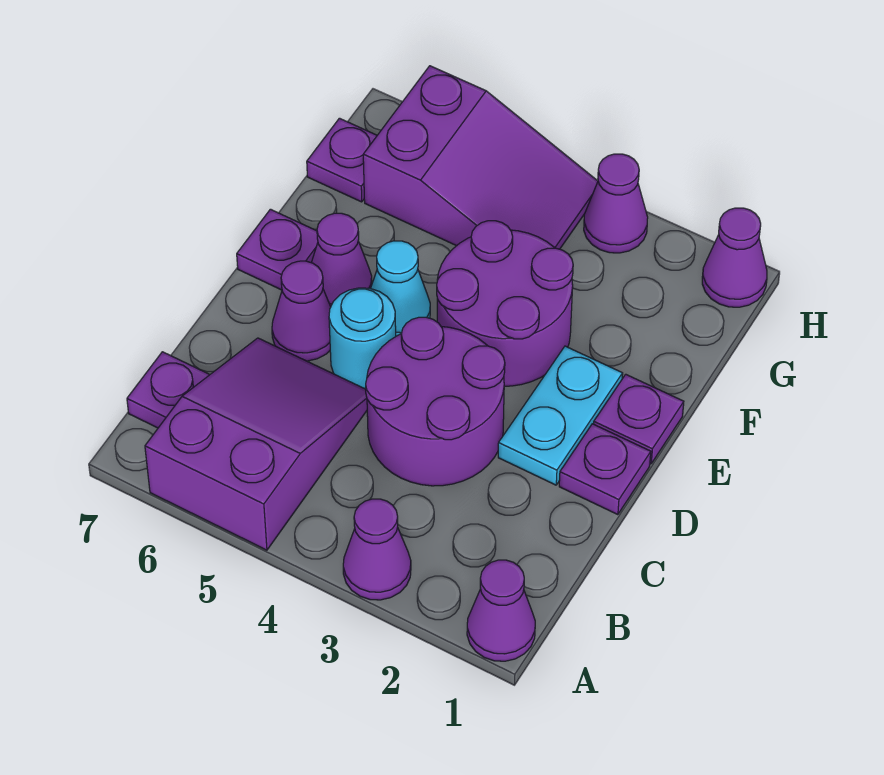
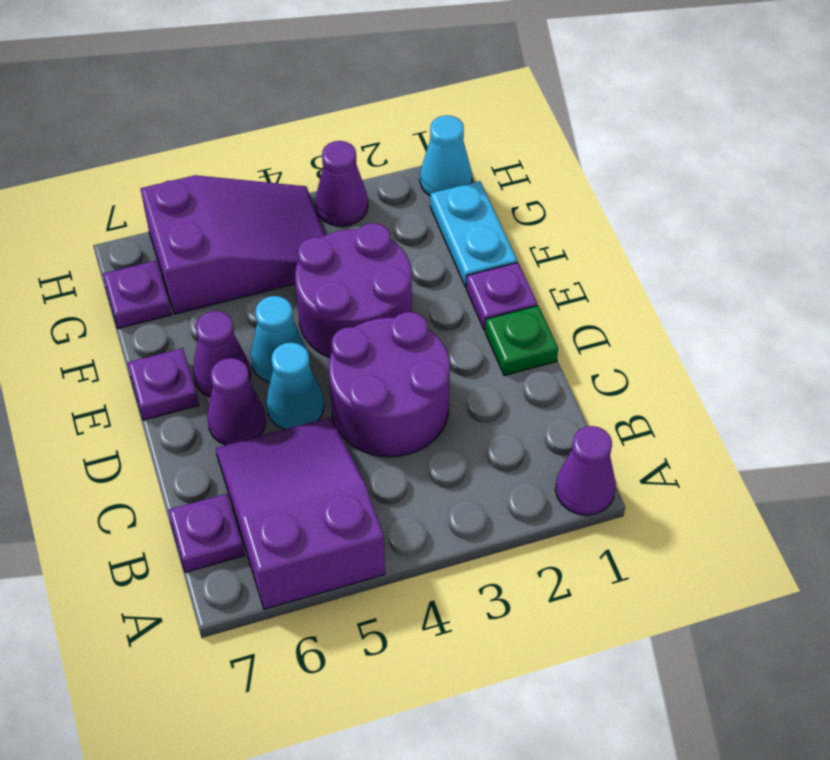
purple 1x1 cone [343,499,411,600] -> none
purple 1x1 plate [559,424,651,515] -> green 1x1 plate [485,306,558,376]
cyan 1x2 plate [498,346,623,485] -> cyan 1x2 plate moved to [430,181,517,287]
cyan 1x1 round brick [329,288,396,389] -> cyan 1x1 cone [266,343,324,429]
purple 1x1 cone [702,208,767,307] -> cyan 1x1 cone [420,115,472,196]

